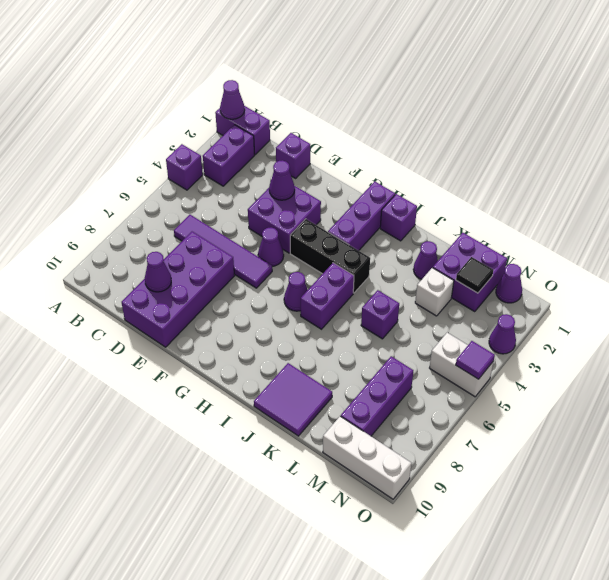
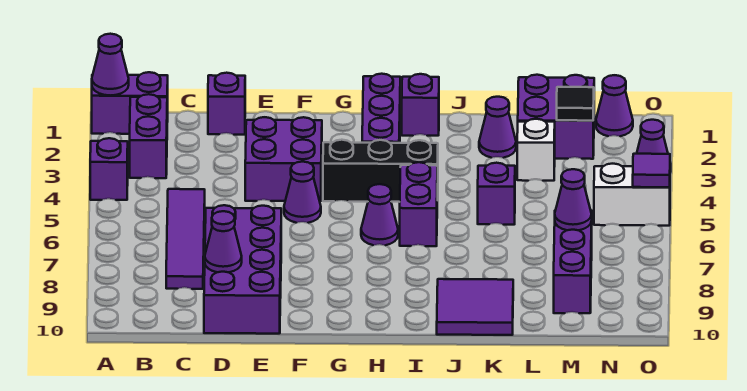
purple 1x4 tile [174,215,272,288] -> purple 1x4 tile turned to [166,189,205,289]
purple 1x1 cone [269,160,295,200] -> purple 1x1 cone moved to [555,169,592,230]
white 1x3 brick [323,416,411,499] -> none

